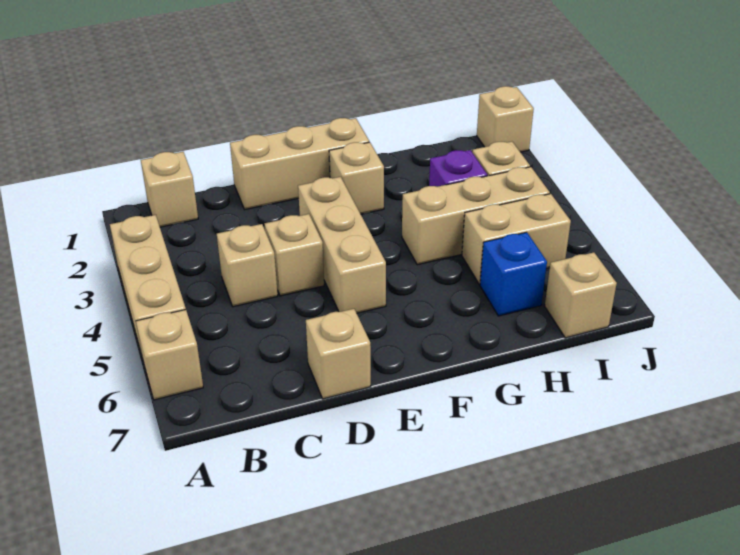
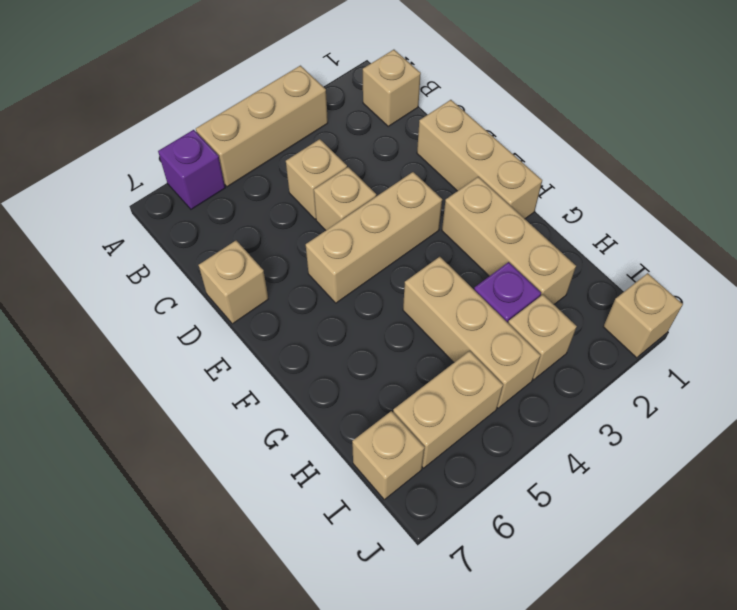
tan 1x1 brick [136,310,203,400] -> purple 1x1 brick [158,130,225,209]
tan 1x1 brick [329,142,384,214] -> tan 1x3 brick [442,177,576,304]
tan 1x2 brick [462,194,571,284] -> tan 1x2 brick turned to [393,351,503,468]
blue 1x1 brick [480,232,547,316] -> none

